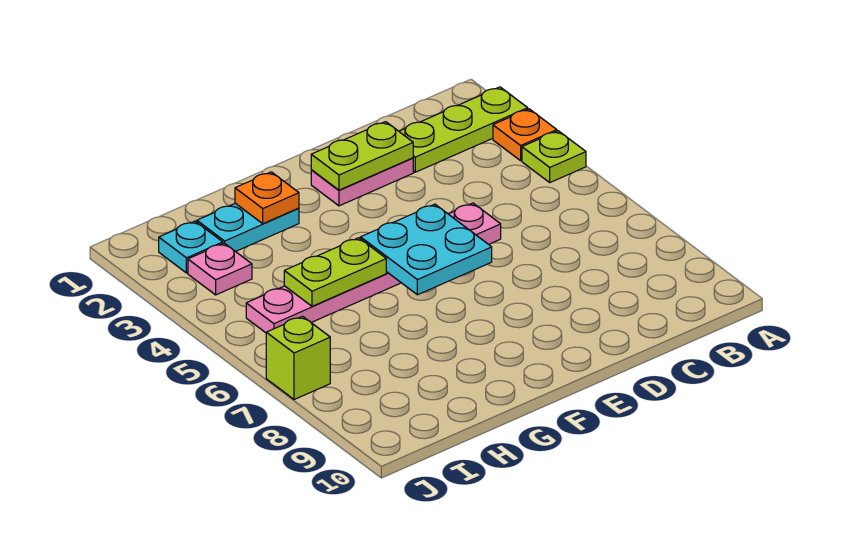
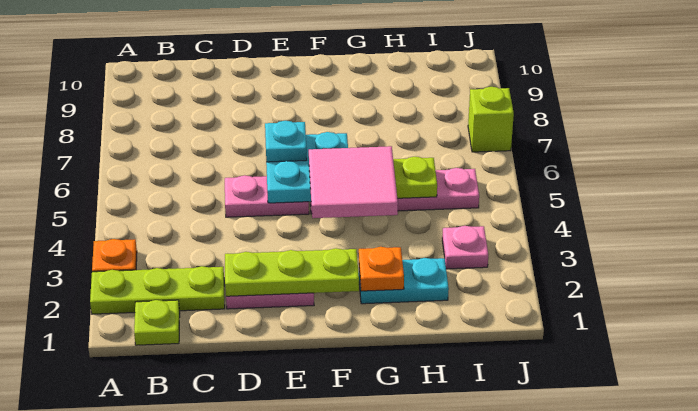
lime 1x1 plate [522,131,586,182] -> lime 1x1 plate moved to [134,300,180,345]
lime 1x2 plate [311,122,413,190] -> lime 1x3 plate [225,248,359,296]
none -> pink 2x2 tile [309,146,398,218]
cyan 1x1 plate [159,221,223,273] -> cyan 1x1 plate moved to [265,121,307,162]

